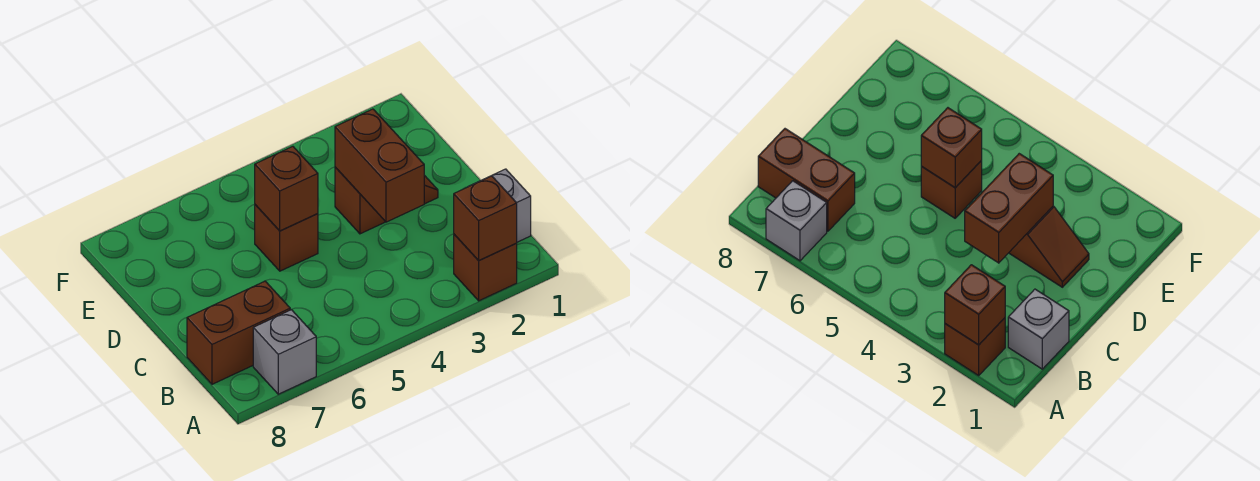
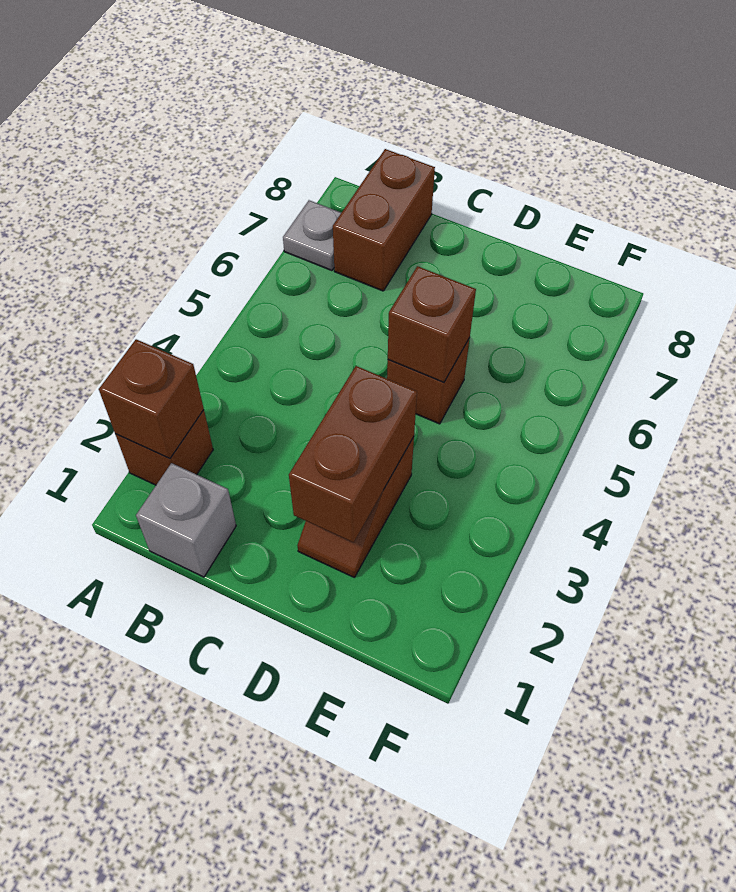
grey 1x1 brick [253,310,316,394] -> grey 1x1 plate [283,200,341,271]
brown 1x2 brick [335,109,424,222] -> brown 1x2 brick turned to [289,366,417,543]

